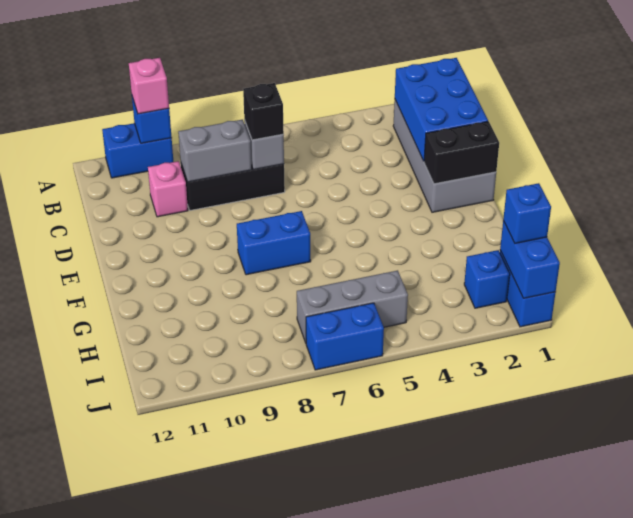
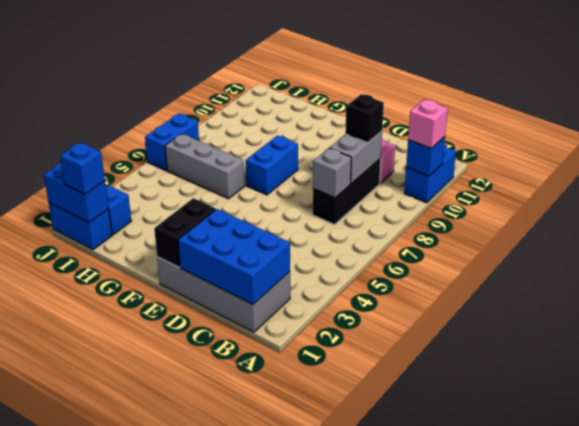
black 1x1 brick [243,83,284,140] -> black 1x1 brick moved to [345,94,384,143]
grey 1x3 brick [297,270,408,343] -> grey 1x3 brick turned to [165,134,245,199]

